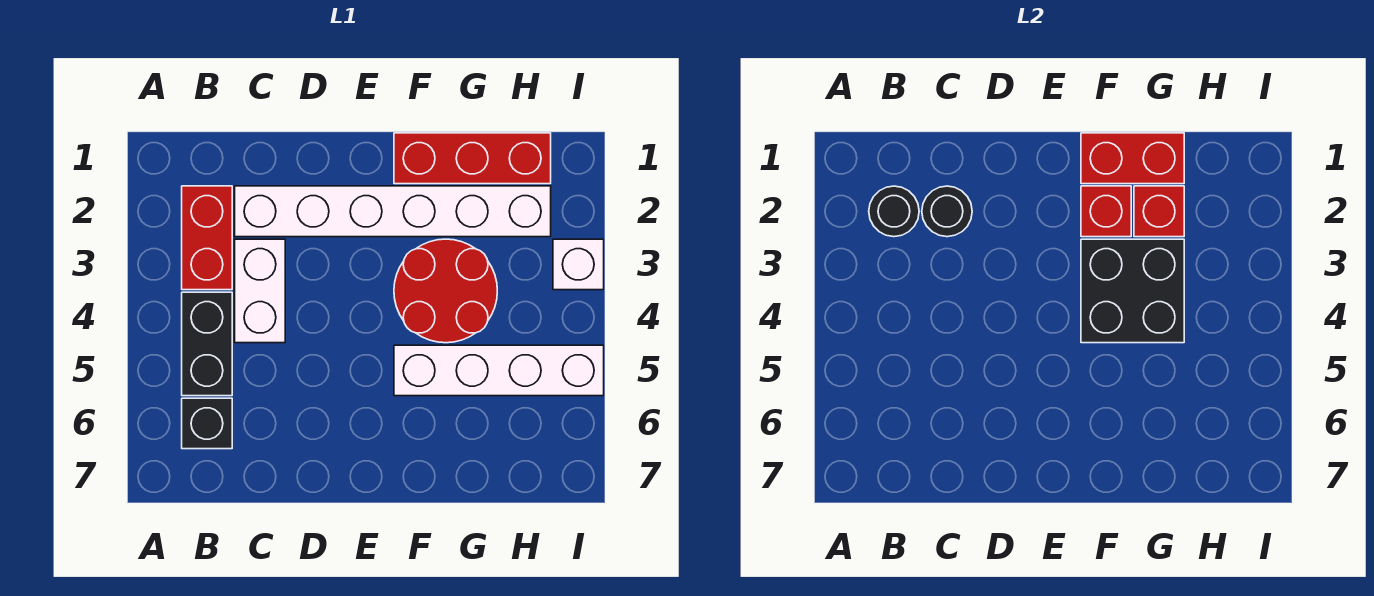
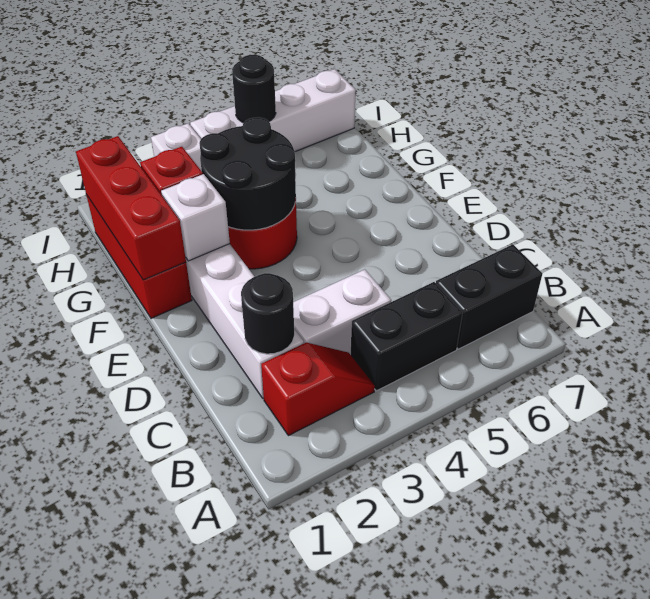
red 1x2 brick [182,186,232,290] -> red 1x2 slope [261,343,375,436]
black 1x1 round brick [869,186,919,237] -> black 1x1 round brick moved to [232,55,276,123]
black 1x1 brick [182,398,232,449] -> black 1x2 brick [436,245,542,349]
red 1x2 brick [1081,133,1184,184] -> red 1x3 brick [76,136,186,280]
red 1x1 brick [1081,186,1131,237] -> white 1x1 brick [161,174,230,261]
black 2x2 brick [1081,239,1184,343] -> black 2x2 round brick [199,117,296,230]
white 1x4 brick [394,345,604,396] -> white 1x4 brick turned to [190,69,356,152]

